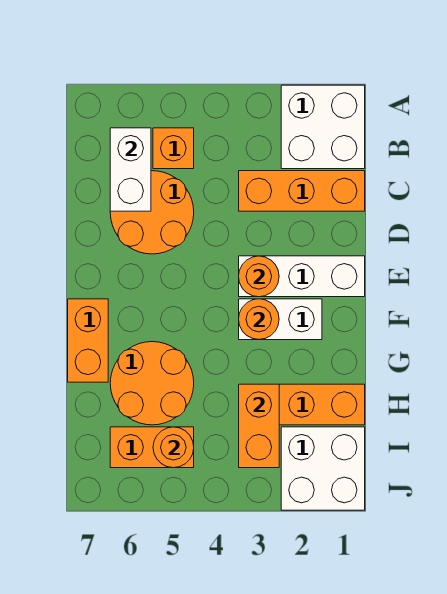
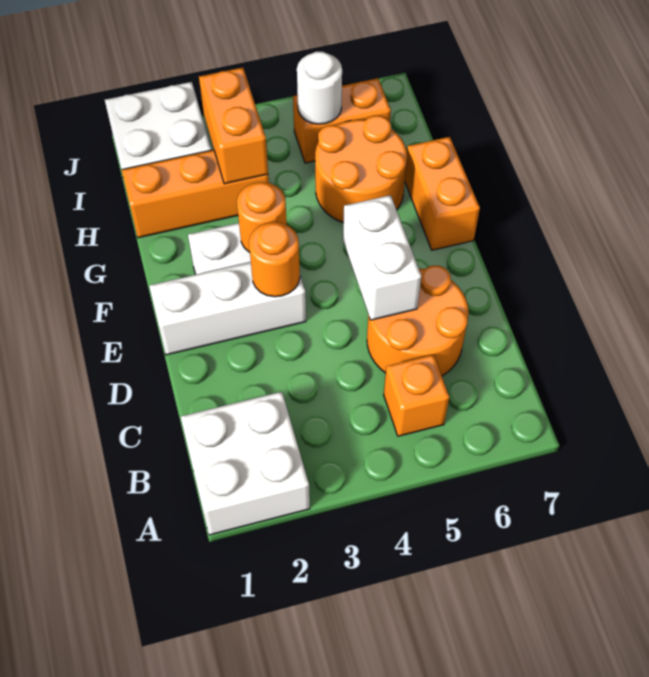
white 1x2 brick [110,128,151,211] -> white 1x2 brick moved to [343,195,421,320]
orange 1x3 brick [239,171,365,211] -> none
orange 1x1 round brick [153,427,194,468] -> white 1x1 round brick [297,52,342,124]

